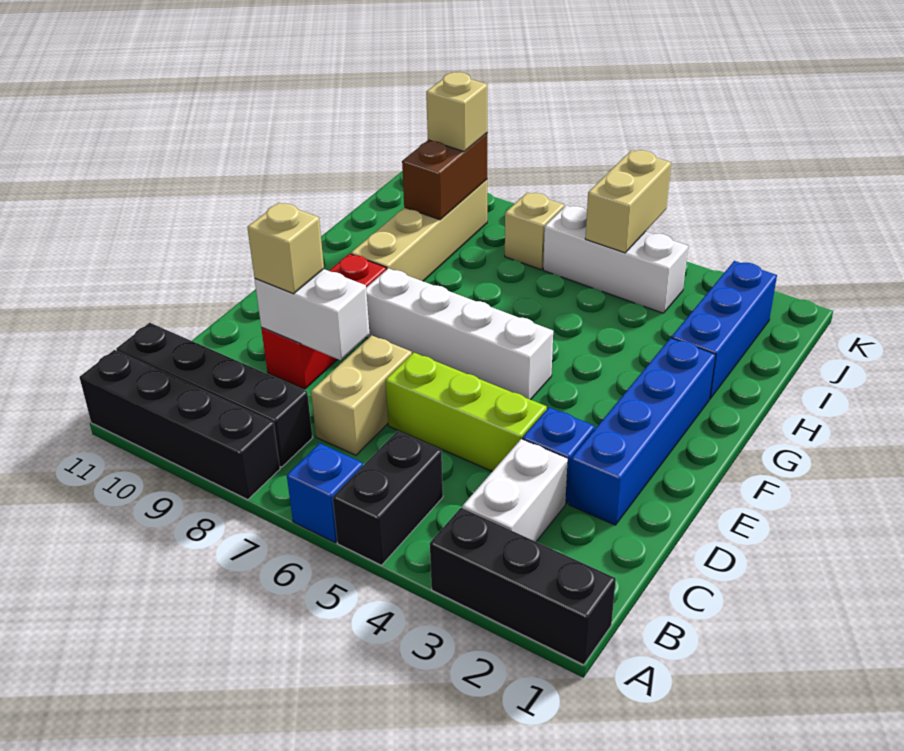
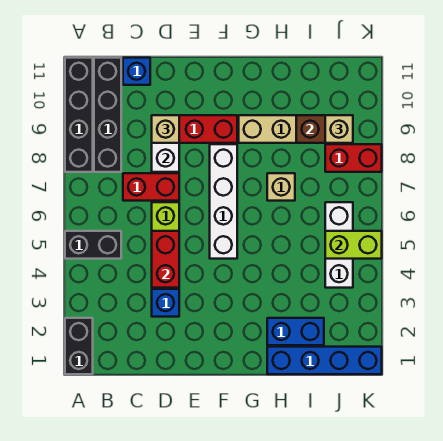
black 1x3 brick [430,508,616,665] -> black 1x2 brick [65,318,93,374]
blue 1x1 brick [287,443,363,542] -> blue 1x1 brick moved to [123,58,150,85]
white 1x2 brick [462,439,568,542] -> none
tan 1x2 brick [311,335,412,455] -> red 1x2 brick [123,173,179,201]
blue 1x4 brick [569,338,716,525] -> blue 1x4 brick moved to [267,347,382,374]
none -> red 1x2 brick [152,231,179,288]
blue 1x3 brick [672,261,777,399] -> blue 1x2 brick [267,318,324,345]
tan 1x2 brick [585,150,671,253] -> lime 1x2 brick [325,231,382,259]
tan 1x1 brick [505,192,564,270] -> tan 1x1 brick moved to [267,173,295,201]
none -> red 1x2 brick [325,144,382,172]

